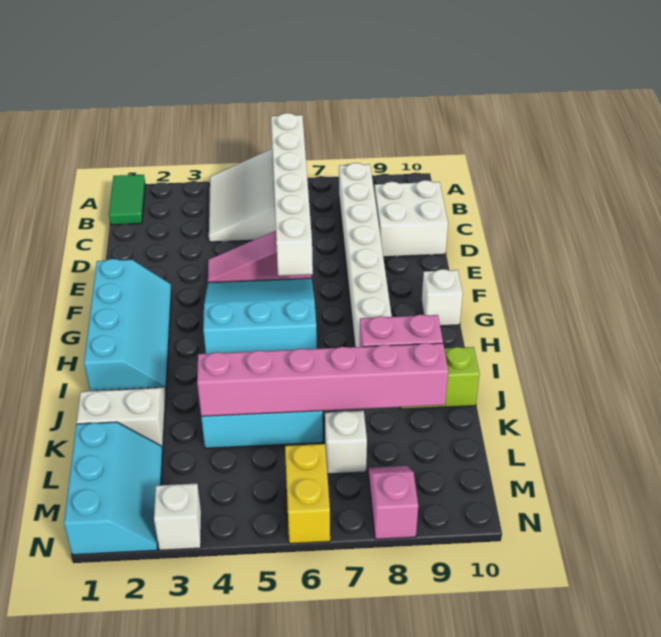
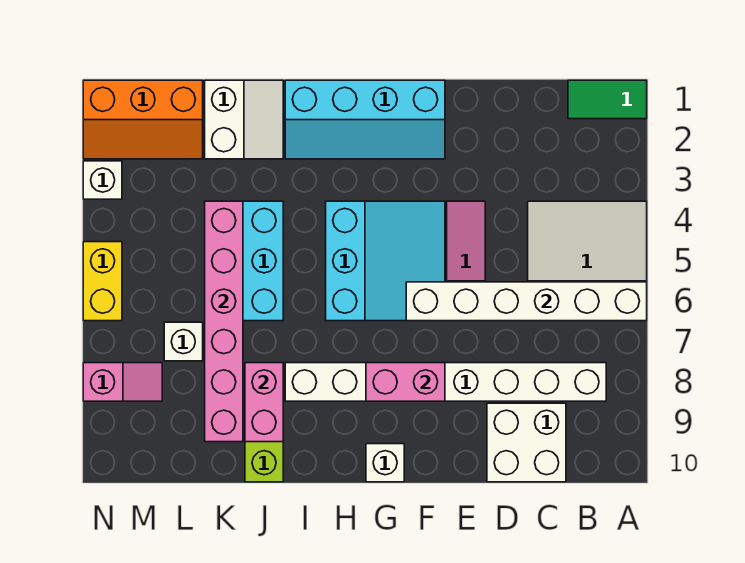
none -> pink 1x2 brick [366,363,445,401]
cyan 2x3 slope [64,422,163,555] -> orange 2x3 slope [83,80,203,159]
yellow 1x2 brick [285,444,330,544] -> yellow 1x2 brick turned to [83,242,122,321]

